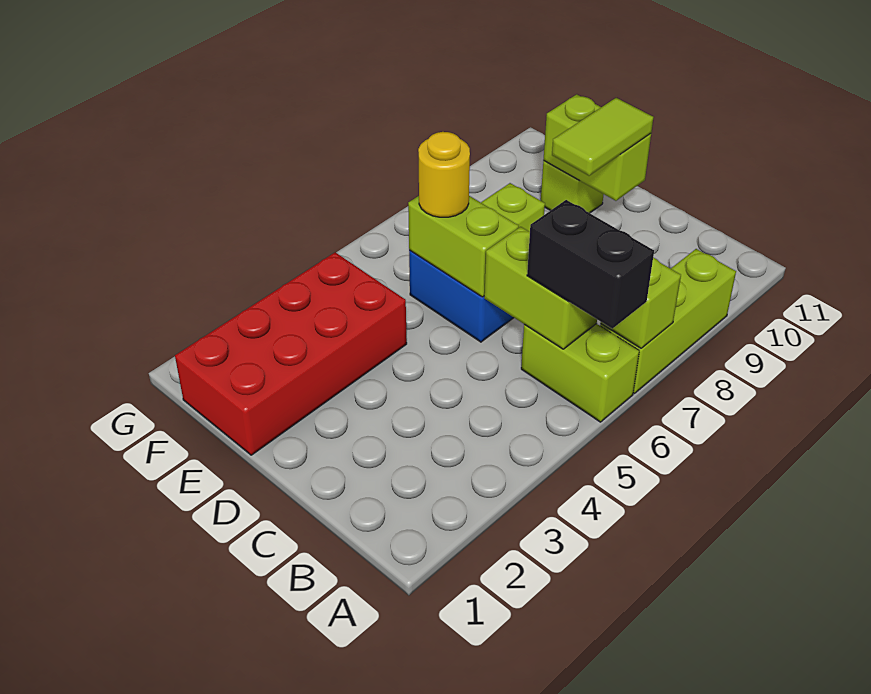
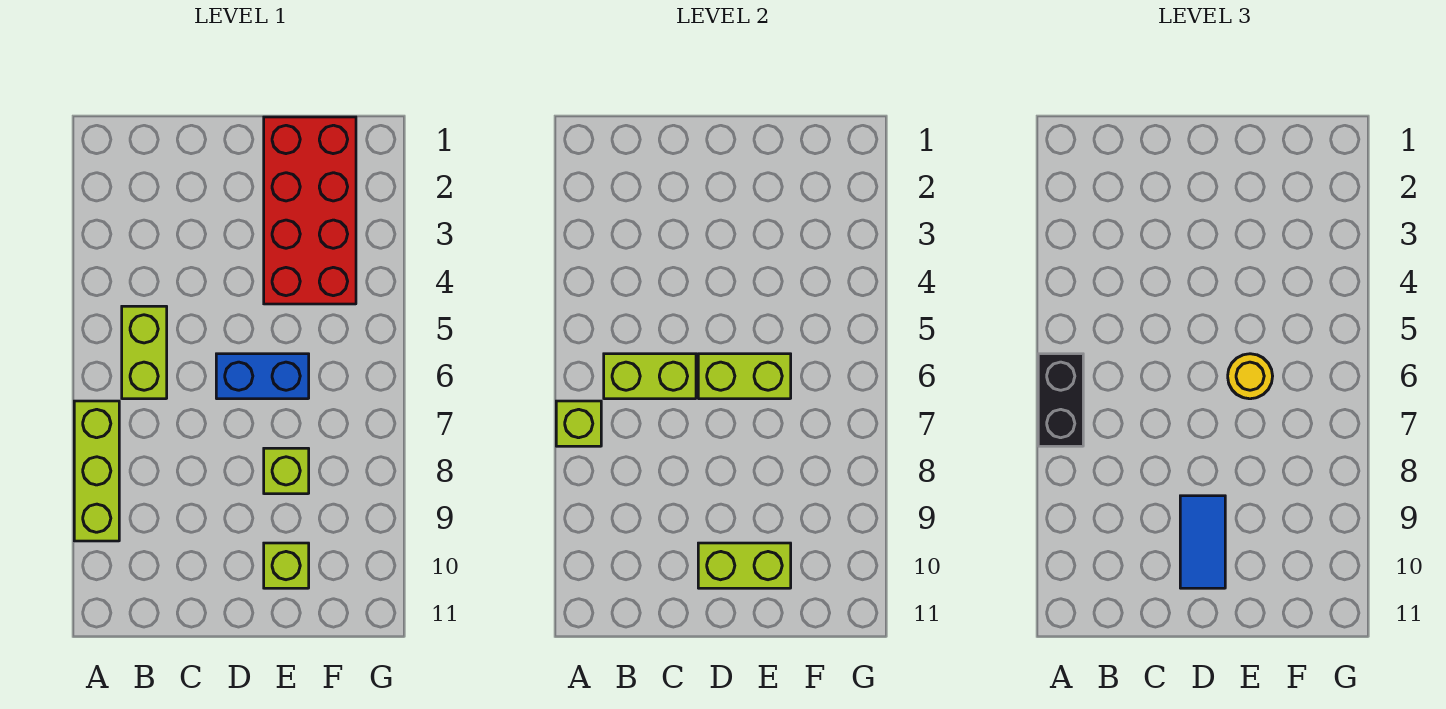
lime 1x2 brick [521,324,639,422] -> lime 1x2 brick turned to [122,306,167,399]
black 1x2 brick [527,200,654,329] -> black 1x2 brick turned to [1038,354,1083,446]
lime 1x2 tile [552,98,653,176] -> blue 1x2 tile [1180,496,1225,588]

